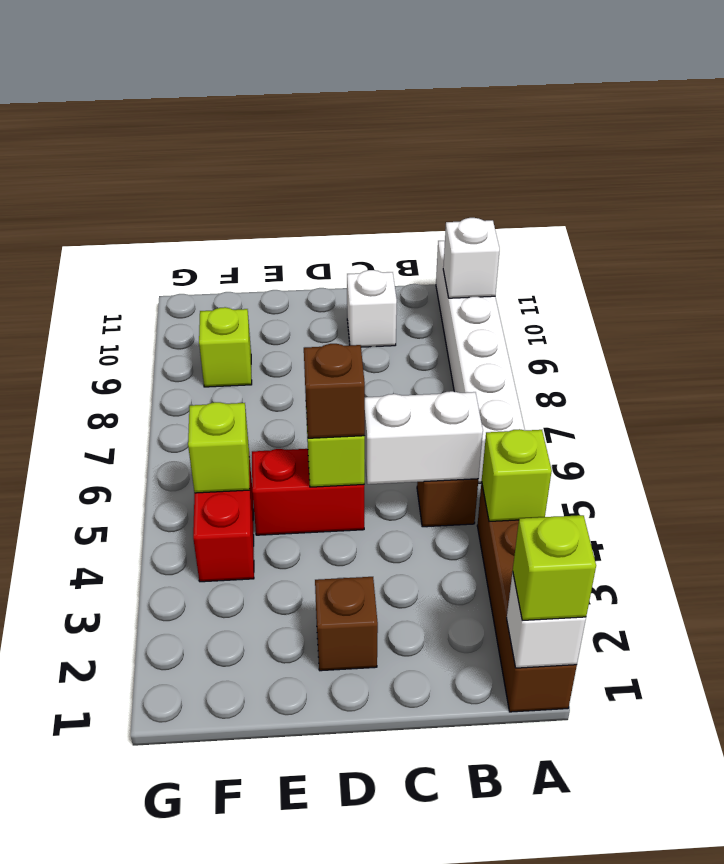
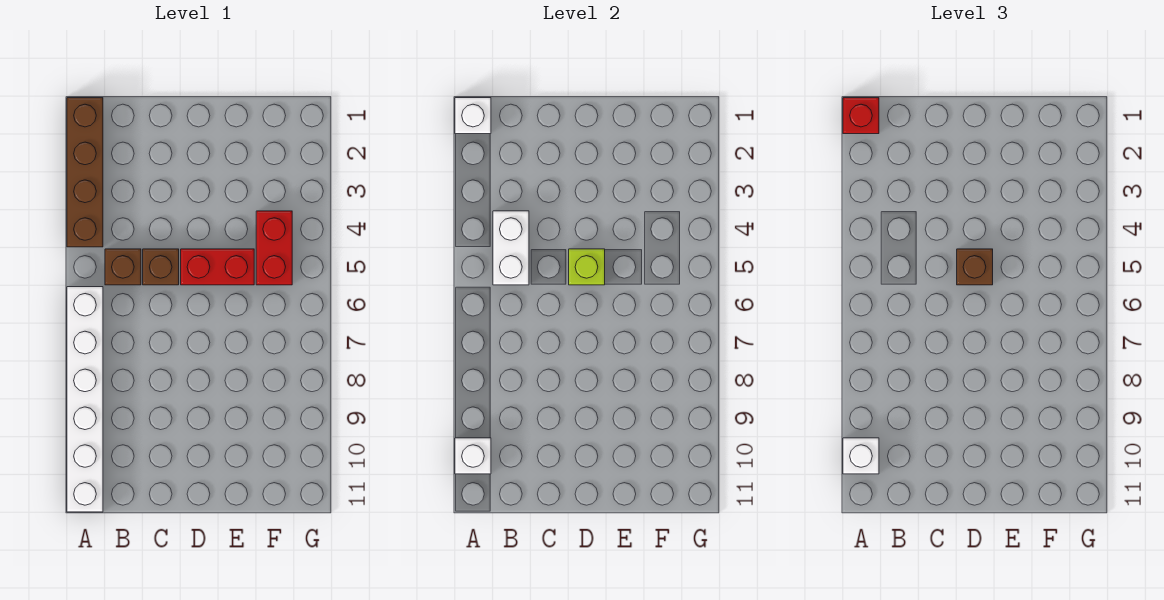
lime 1x1 brick [513,515,596,620] -> red 1x1 brick [843,98,879,134]
lime 1x1 brick [482,429,552,522] -> none
white 1x2 brick [365,391,483,484] -> white 1x2 brick turned to [493,211,529,285]
white 1x1 brick [347,270,397,347] -> white 1x1 brick moved to [843,438,879,474]
brown 1x1 brick [315,577,378,671] -> brown 1x1 brick moved to [143,249,179,285]
lime 1x1 brick [188,402,250,493] -> none
lime 1x1 brick [199,307,252,387] -> none

